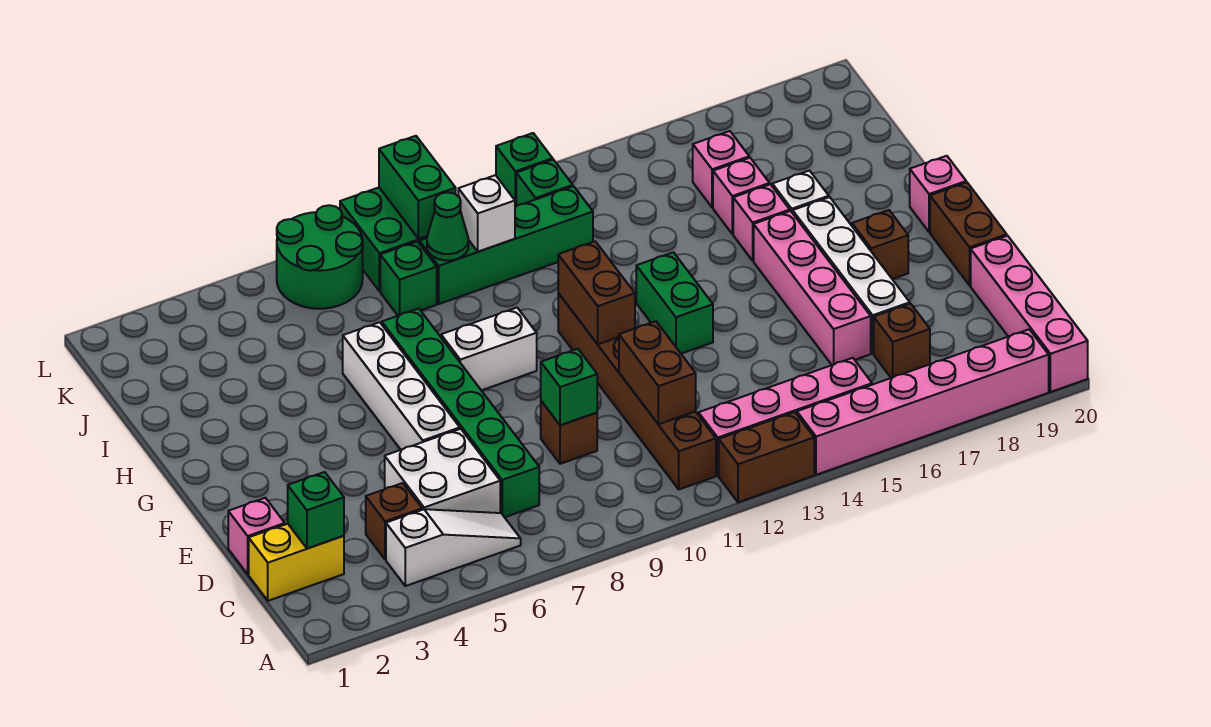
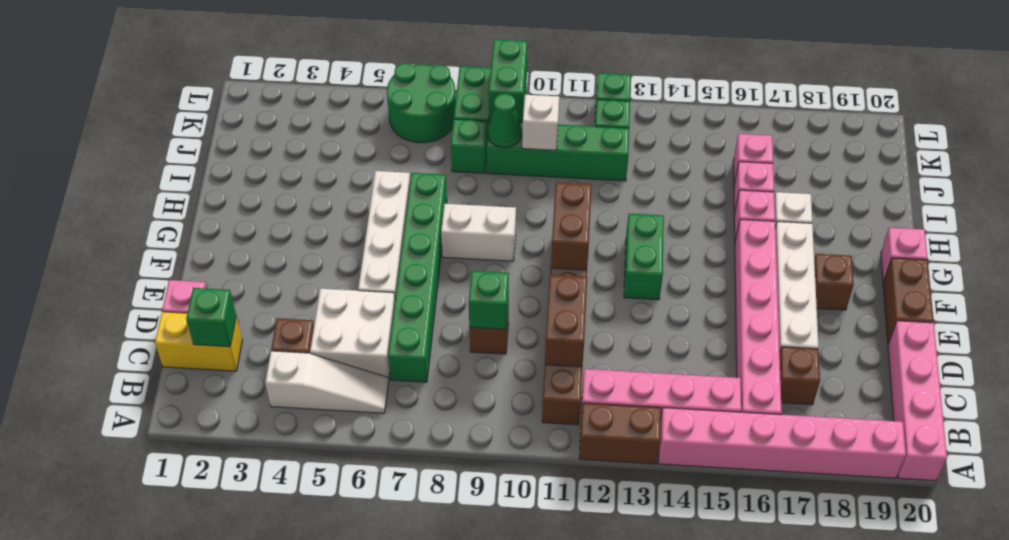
pink 1x4 brick [754,211,871,365] -> pink 1x6 brick [735,220,782,415]

